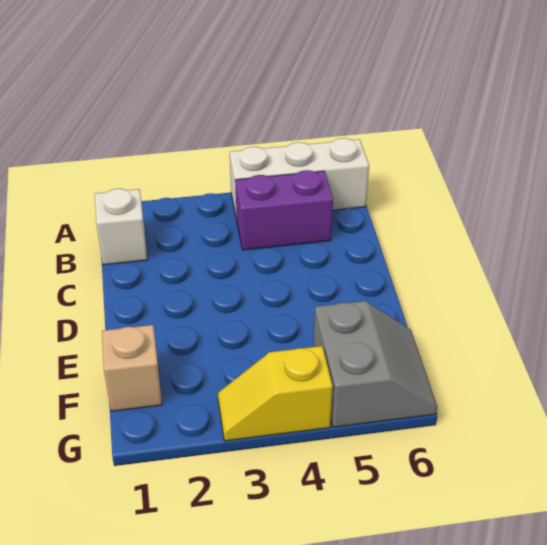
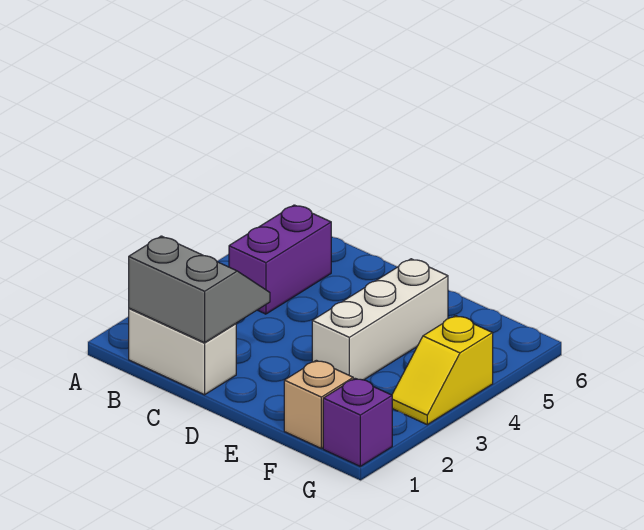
white 1x3 brick [230,138,369,220] -> white 1x3 brick moved to [312,259,448,380]
white 1x1 brick [95,189,148,265] -> white 1x2 brick [129,308,236,395]
grey 2x2 slope [314,301,437,427] -> grey 2x2 slope moved to [129,236,270,343]
none -> purple 1x1 brick [323,378,392,466]

